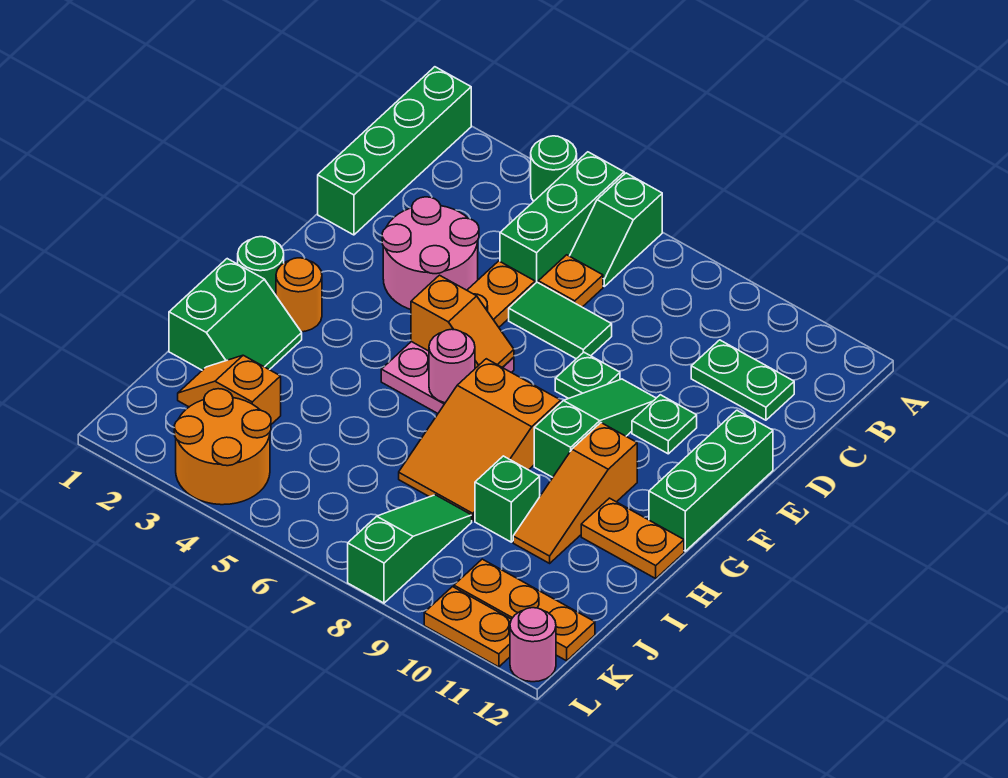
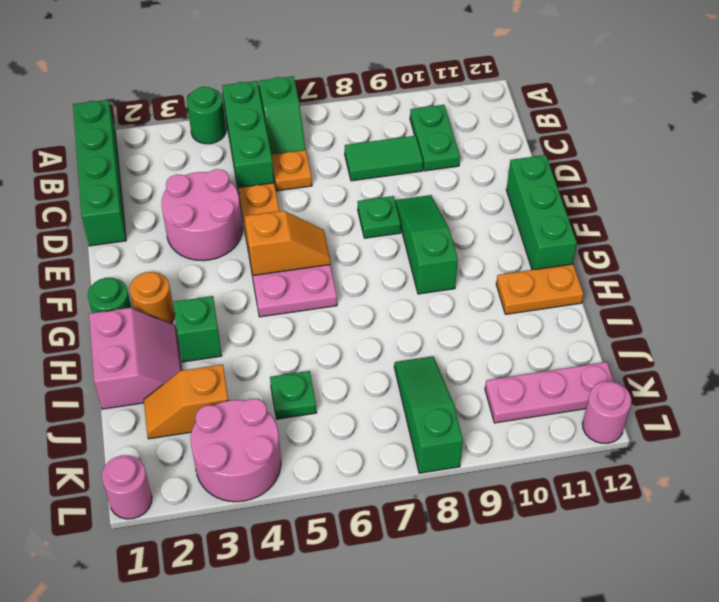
green 1x2 plate [691,340,794,420] -> green 1x2 plate turned to [410,105,460,171]
green 1x2 tile [509,282,612,359] -> green 1x2 tile moved to [345,136,423,181]
green 1x1 plate [632,395,697,454] -> green 1x1 plate moved to [270,371,317,419]
pink 1x1 round brick [429,329,475,403] -> pink 1x1 round brick moved to [102,455,152,519]
orange 2x3 slope [399,359,561,521] -> none
orange 1x3 slope [513,423,637,563] -> none
green 2x2 slope [169,259,302,370] -> pink 2x2 slope [89,308,181,409]
green 1x1 brick [475,456,540,542] -> green 1x1 brick moved to [173,296,222,362]
orange 2x2 round brick [174,389,271,505] -> pink 2x2 round brick [191,399,281,502]
orange 1x3 plate [454,559,595,661] -> pink 1x3 plate [485,362,614,423]
orange 1x2 plate [424,587,511,667] -> none

